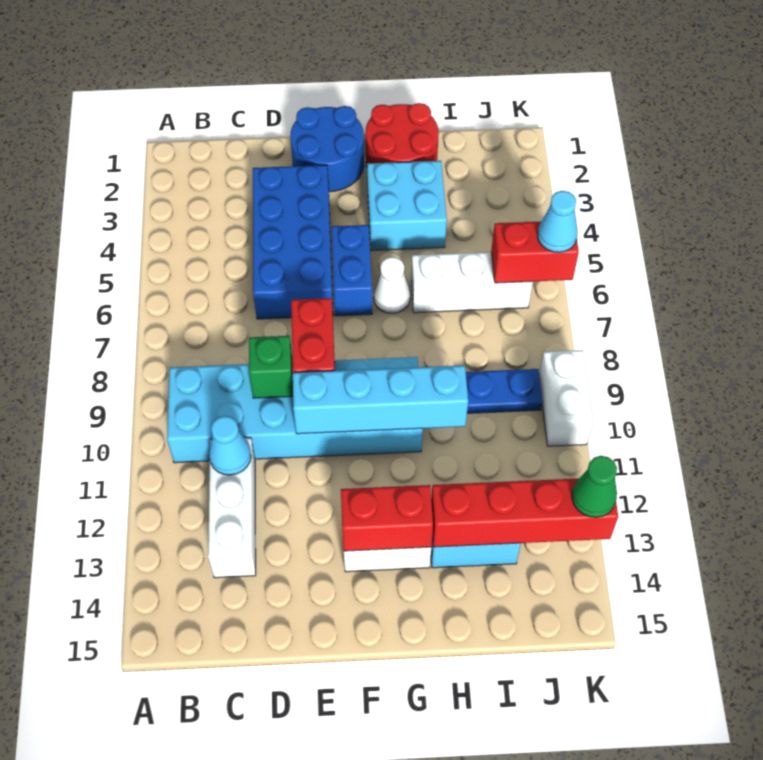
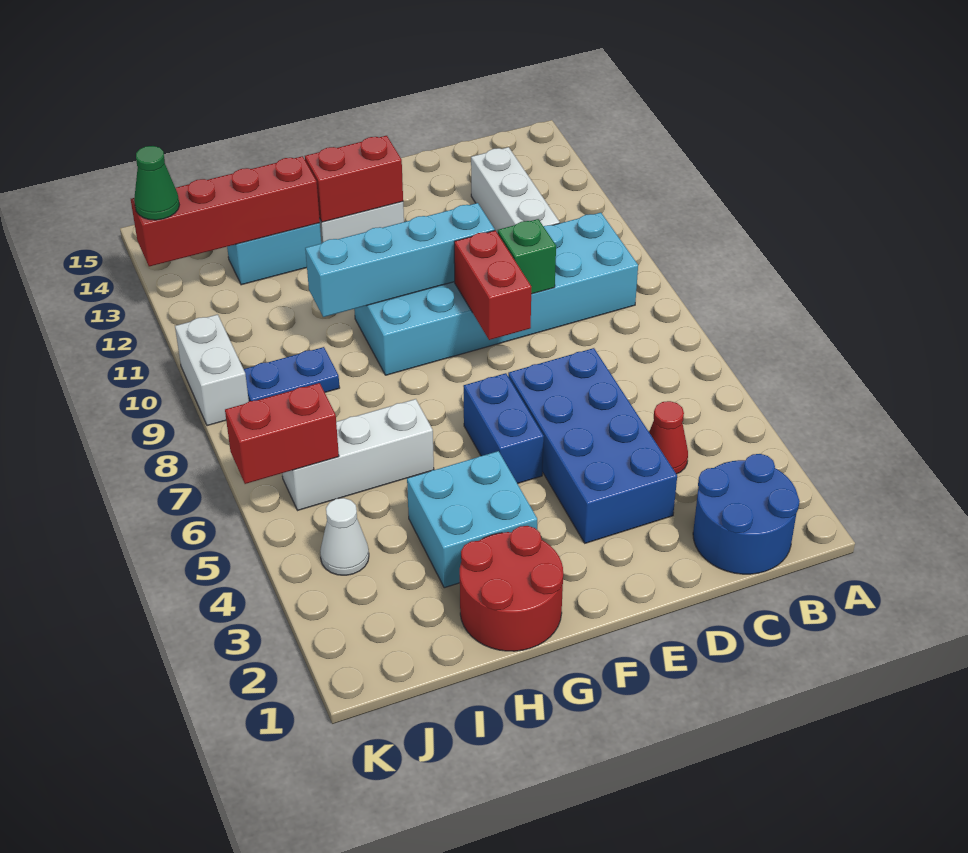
none -> red 1x1 cone [649,401,688,474]
cyan 1x1 cone [209,416,251,475] -> none
blue 2x2 round brick [290,106,364,192] -> blue 2x2 round brick moved to [693,454,800,574]
white 1x1 cone [373,257,411,314] -> white 1x1 cone moved to [320,498,369,575]
cyan 1x1 cone [538,191,578,252] -> none

